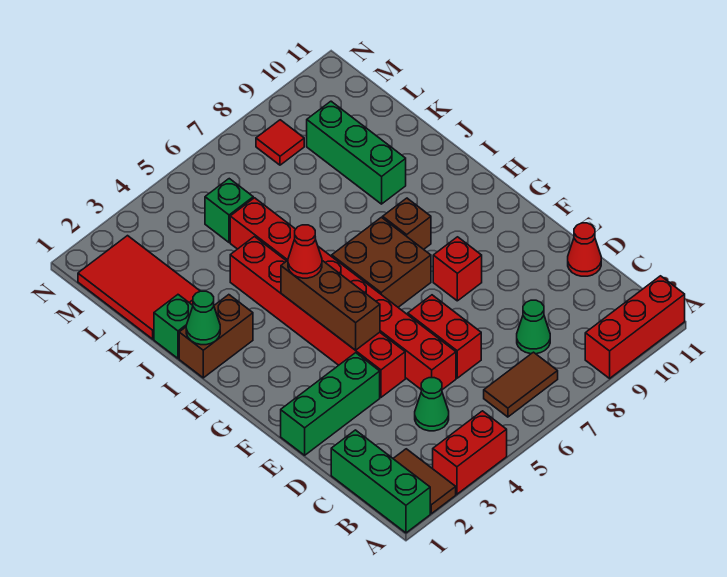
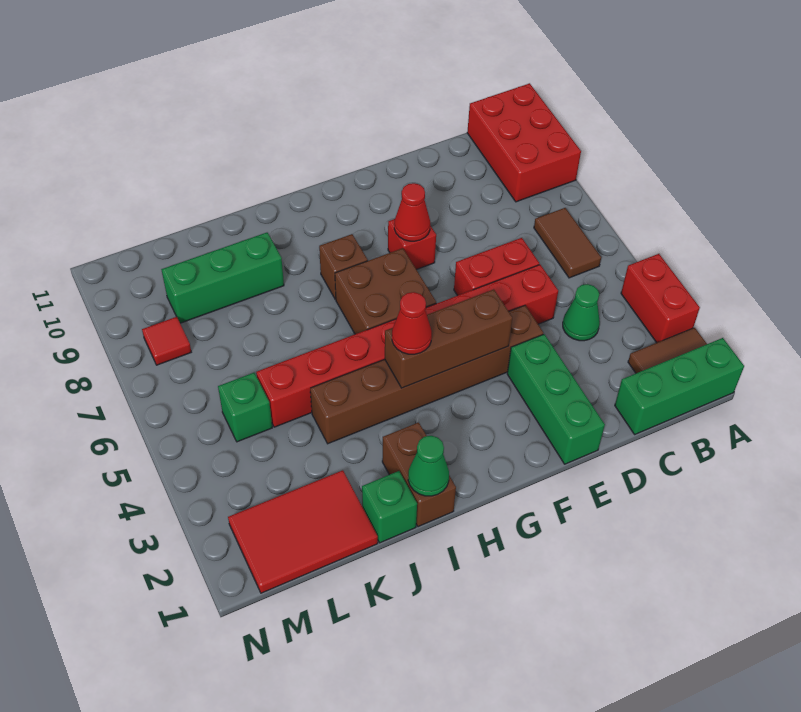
red 1x3 brick [585,276,685,378] -> red 2x3 brick [467,83,581,202]
green 1x1 cone [517,300,550,354] -> none
red 1x1 cone [568,223,601,276] -> red 1x1 cone moved to [394,183,430,241]
red 1x6 brick [230,237,405,397] -> brown 1x6 brick [310,305,543,444]

